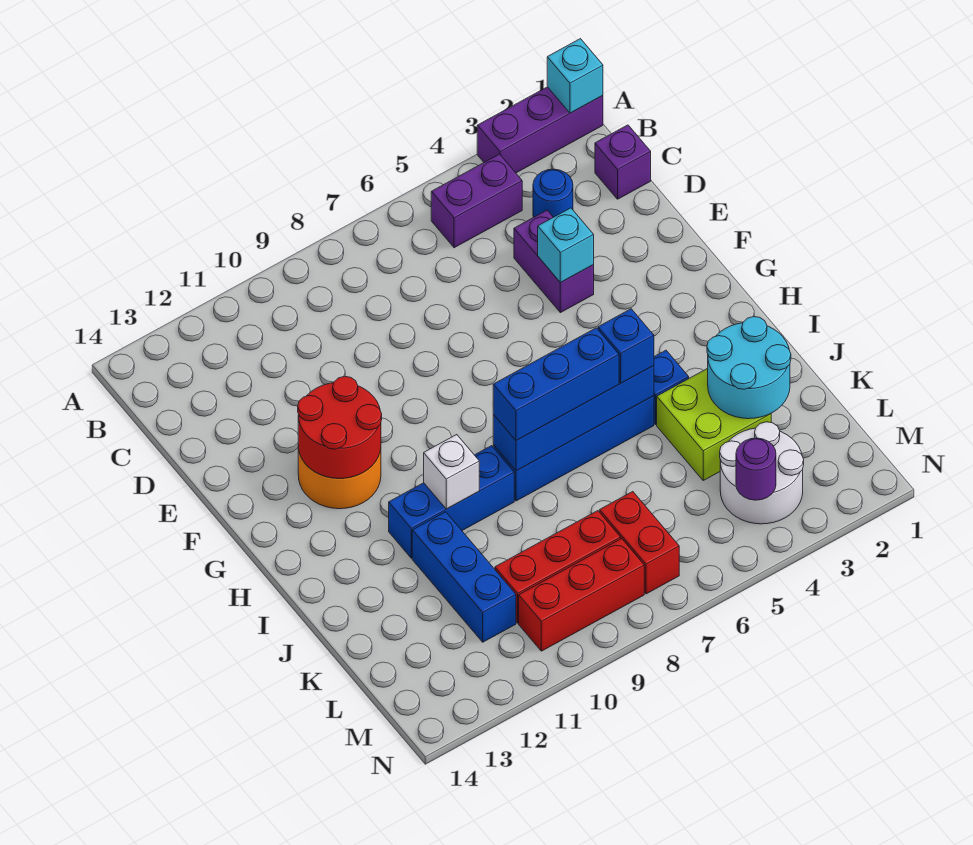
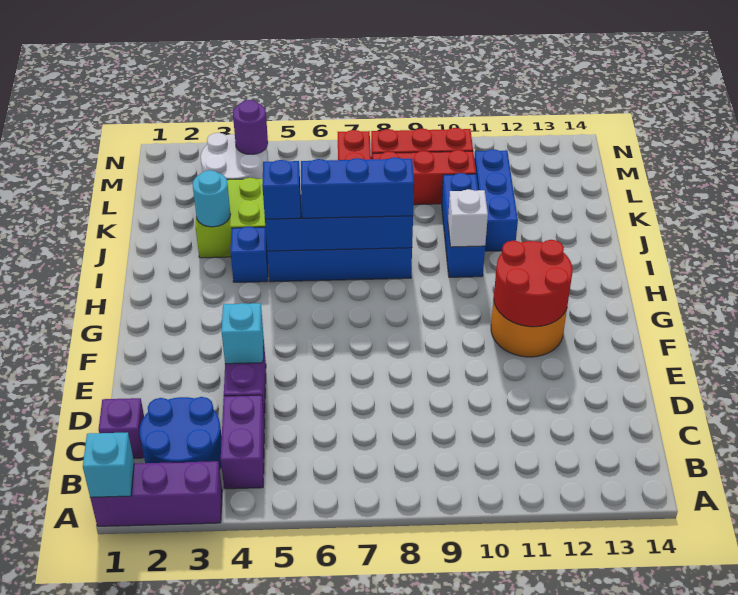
purple 1x2 brick [431,154,522,248] -> purple 1x2 brick turned to [221,395,265,489]
blue 1x1 round brick [533,169,573,217] -> blue 2x2 round brick [140,397,222,469]
blue 1x3 brick [389,446,514,558] -> blue 1x3 brick turned to [442,173,485,277]
cyan 2x2 round brick [707,317,791,419] -> cyan 1x1 round brick [193,170,230,227]

